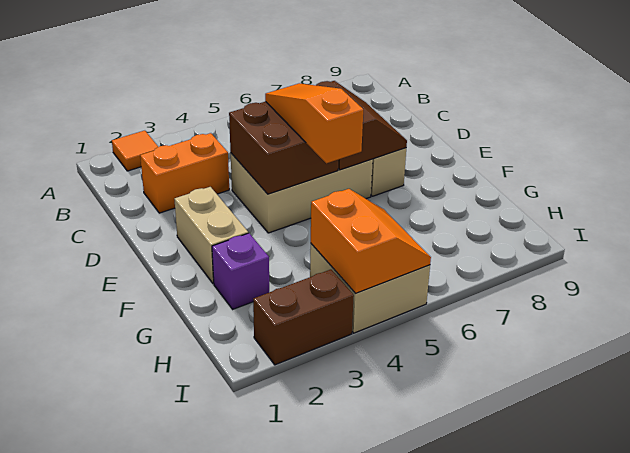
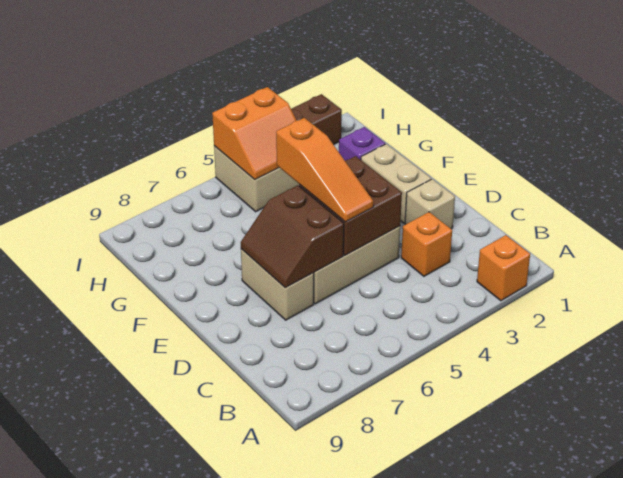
orange 1x1 tile [112,131,158,171] -> orange 1x1 brick [477,235,530,301]
orange 1x2 brick [140,133,229,213] -> orange 1x1 brick [401,212,452,276]
none -> tan 1x1 brick [405,179,455,229]
orange 2x2 slope [311,189,431,293] -> orange 2x2 slope turned to [212,87,297,180]

